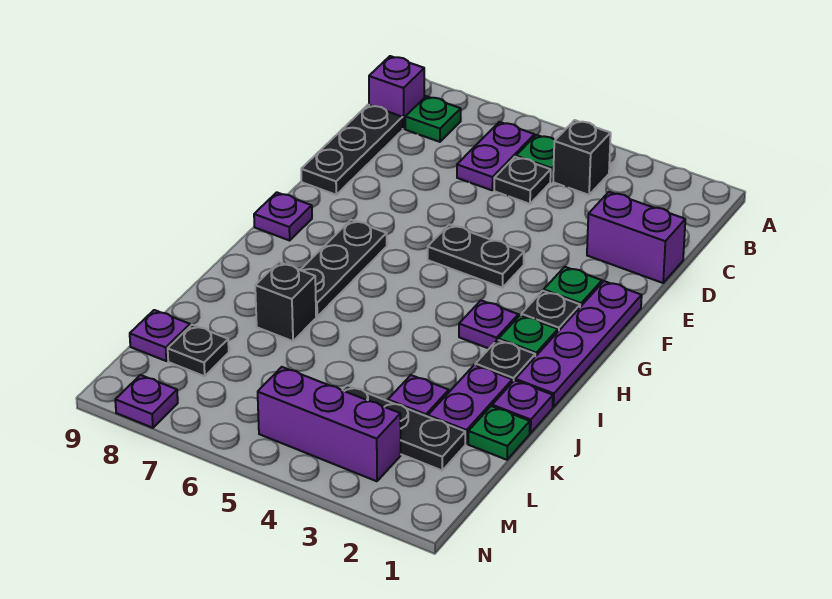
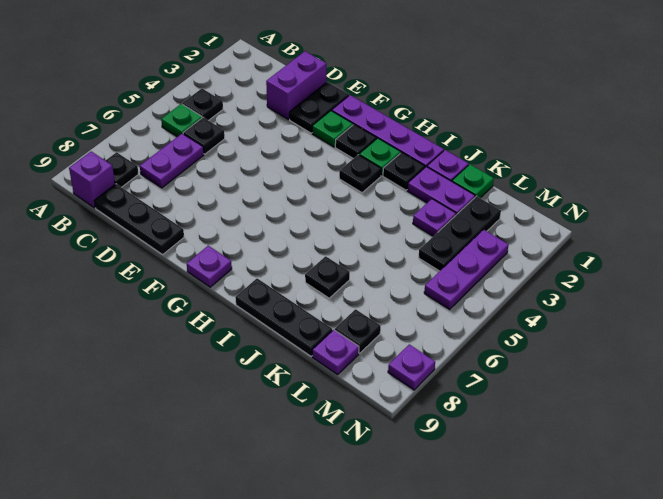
black 1x1 brick [553,120,611,195] -> black 1x1 plate [182,89,223,121]
purple 1x2 plate [457,122,534,190] -> purple 1x2 plate turned to [140,134,204,188]
green 1x1 plate [405,96,461,142] -> black 1x1 plate [106,152,138,187]
black 1x2 plate [428,224,524,288] -> black 1x2 plate moved to [289,82,349,133]
black 1x3 plate [301,220,387,317] -> black 1x3 plate moved to [235,278,332,356]
purple 1x1 plate [459,300,518,348] -> black 1x1 plate [339,155,381,193]
black 1x1 brick [255,262,316,341] -> black 1x1 plate [305,256,350,298]
purple 1x3 brick [258,367,401,481] -> purple 1x3 plate [424,230,509,309]

